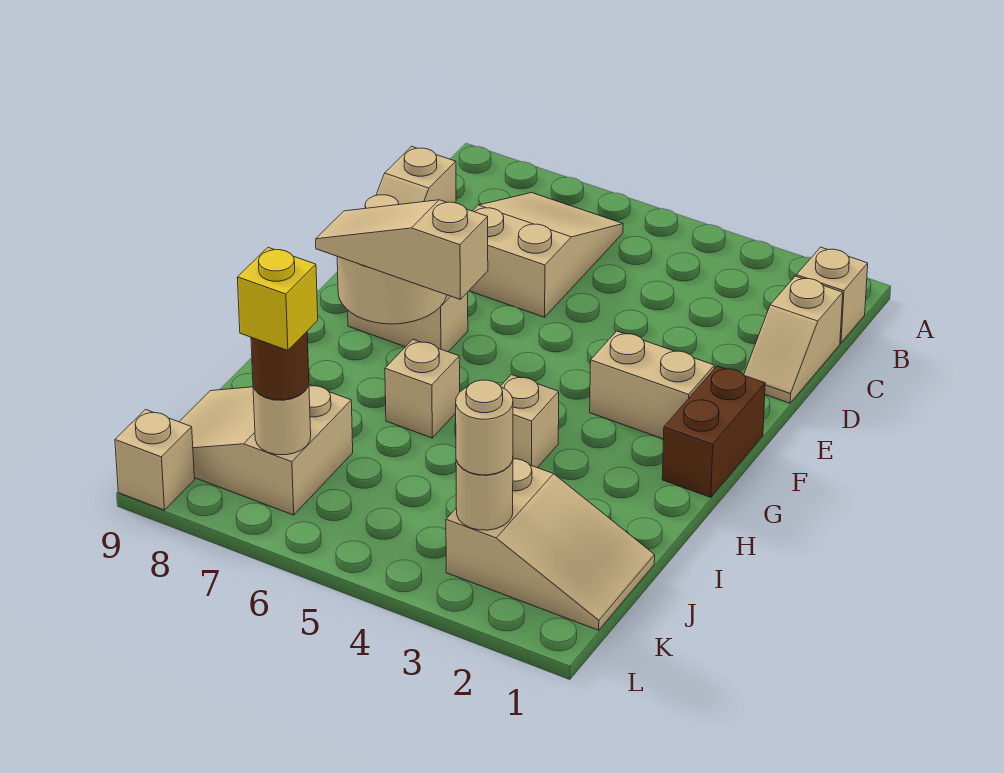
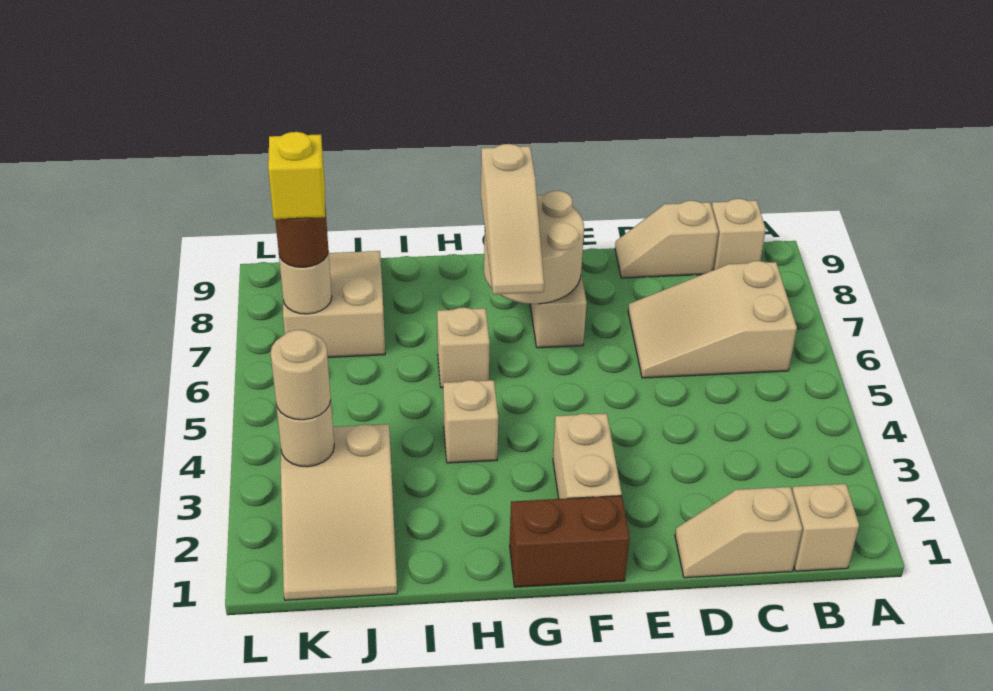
tan 2x3 slope [469,193,623,317] -> tan 2x3 slope turned to [628,261,797,378]
tan 1x3 slope [316,200,488,299] -> tan 1x3 slope turned to [481,144,544,295]
tan 1x1 brick [115,410,195,510] -> tan 1x1 brick moved to [712,199,766,270]

